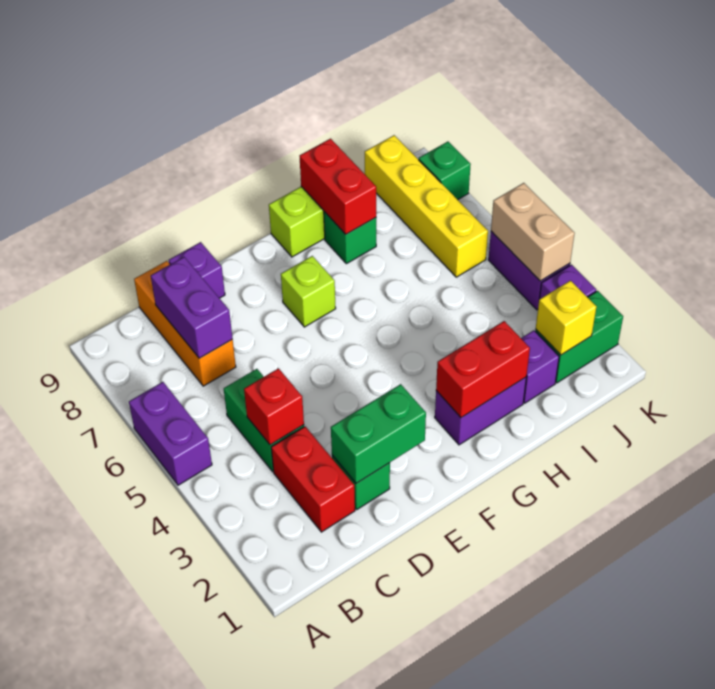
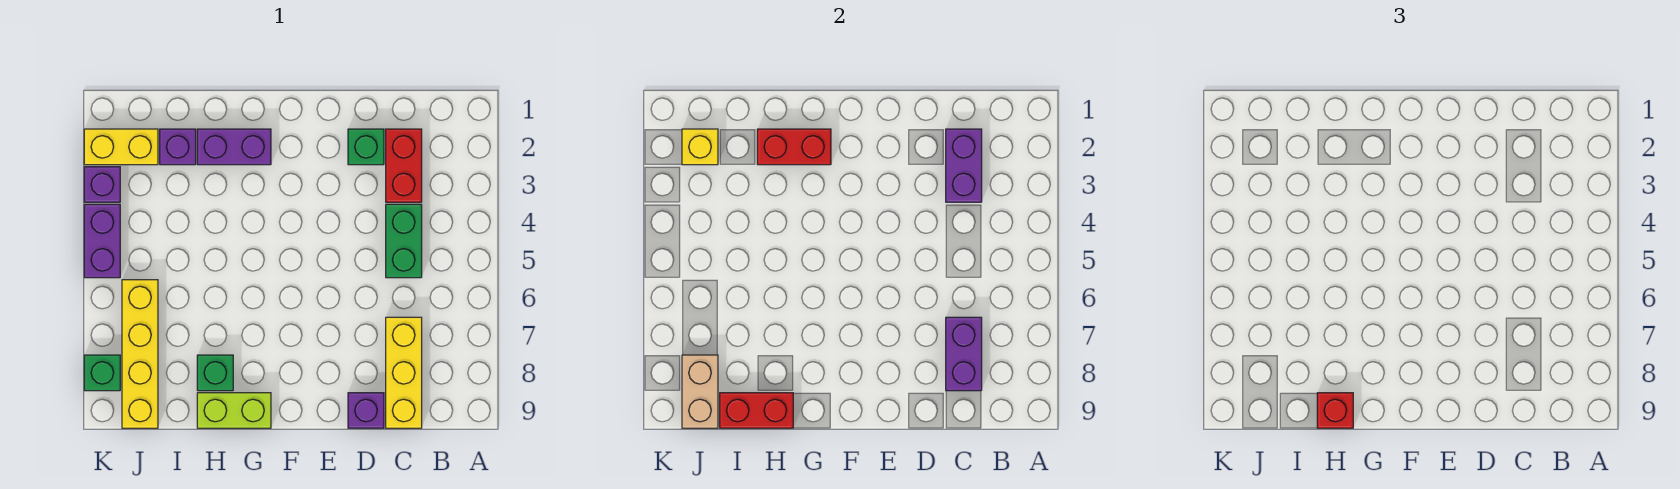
purple 1x2 brick [129,382,212,485] -> purple 1x2 brick moved to [946,129,982,202]
red 1x1 brick [244,368,304,445] -> red 1x1 brick moved to [1317,393,1353,428]
orange 1x3 brick [134,261,236,386] -> yellow 1x3 brick [386,317,422,428]
green 1x2 brick [331,384,426,483] -> none
lime 1x1 brick [281,256,336,327] -> none
red 1x2 brick [300,139,376,234] -> red 1x2 brick turned to [720,393,793,428]
green 1x2 brick [535,291,623,383] -> yellow 1x2 brick [84,129,158,165]
tan 1x2 brick [491,183,575,281] -> tan 1x2 brick moved to [682,355,718,428]

